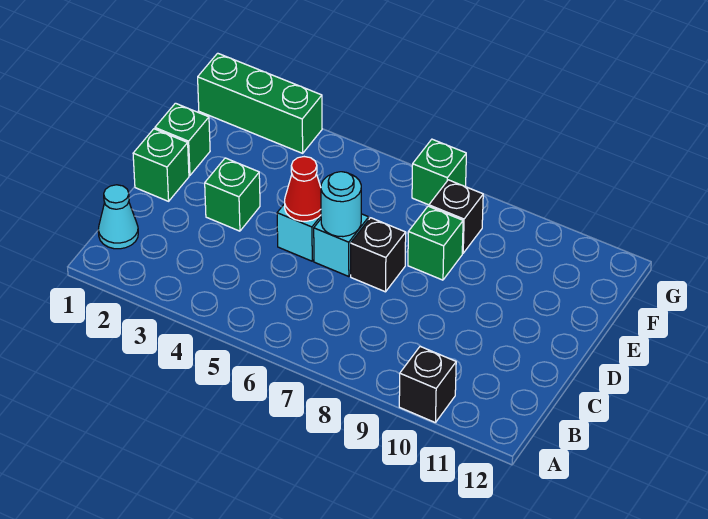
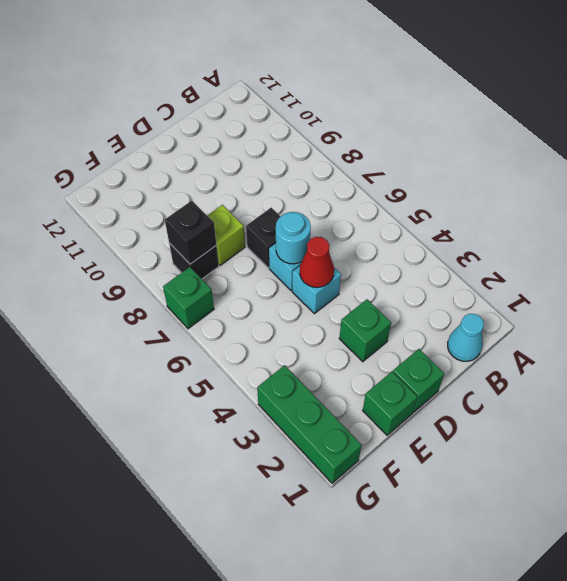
black 1x1 brick [399,347,456,423] -> black 1x1 brick moved to [165,201,216,264]
green 1x1 brick [408,206,463,280] -> lime 1x1 brick [207,205,245,265]

